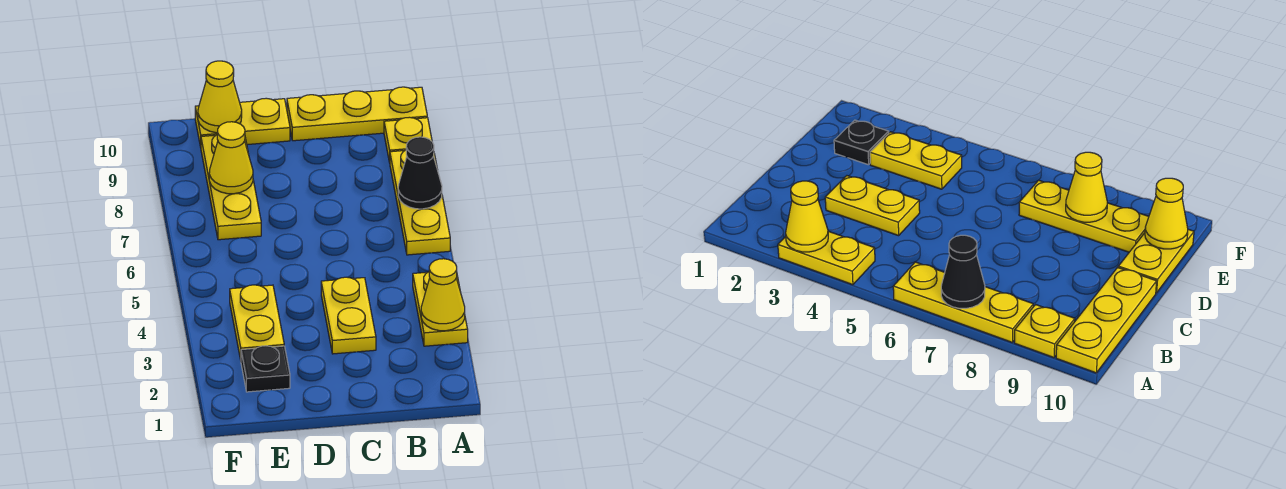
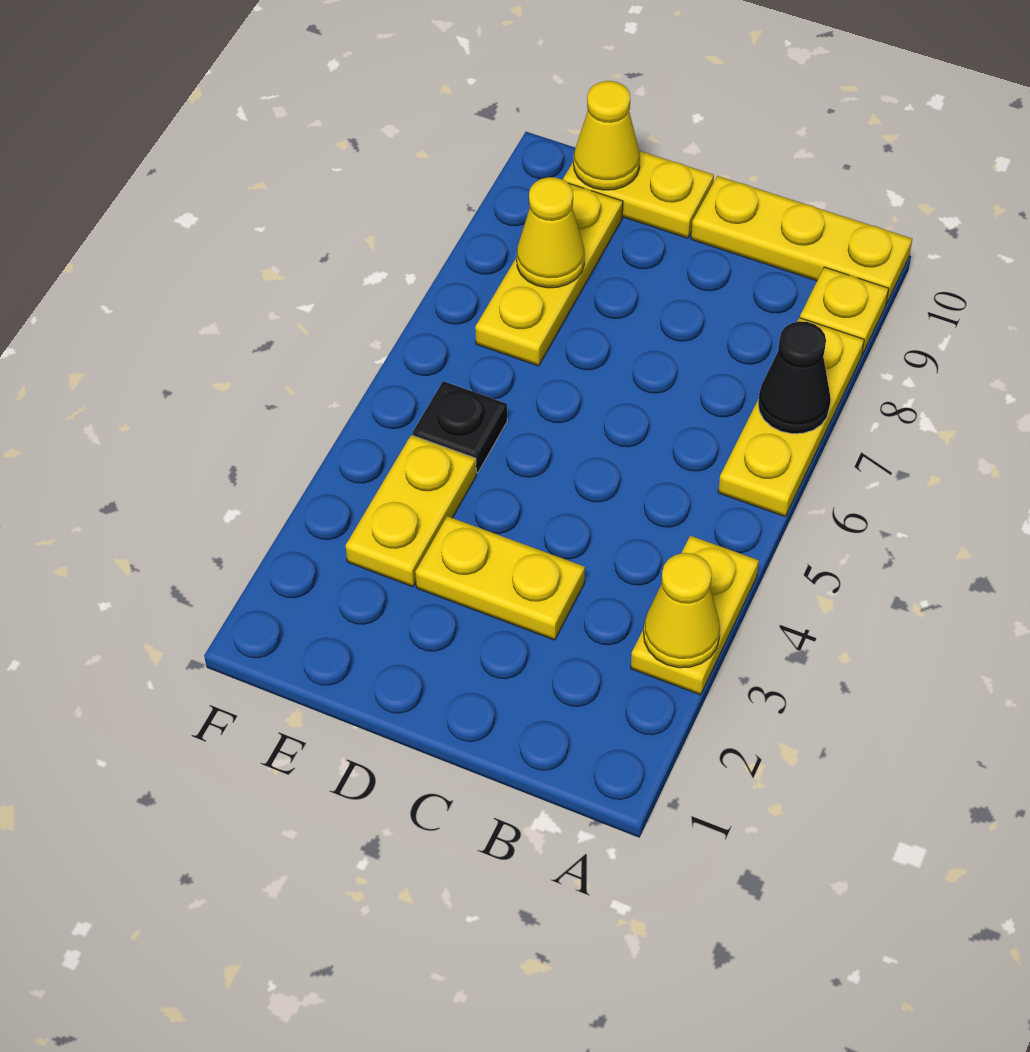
yellow 1x2 plate [321,277,376,354] -> yellow 1x2 plate turned to [415,516,585,640]
black 1x1 plate [241,346,290,392] -> black 1x1 plate moved to [412,381,507,473]

